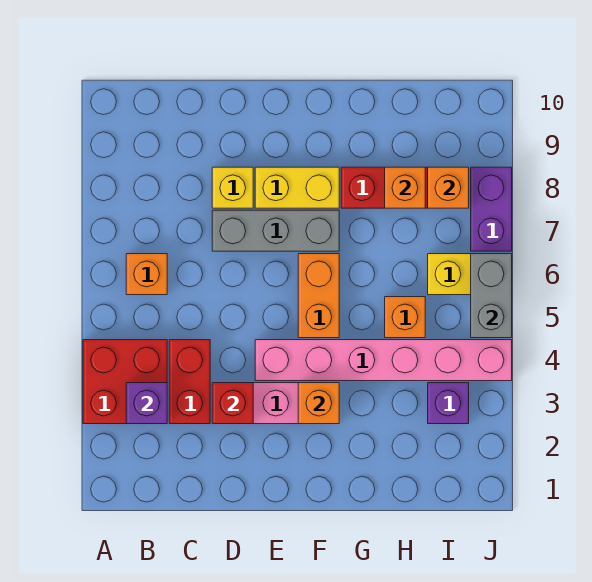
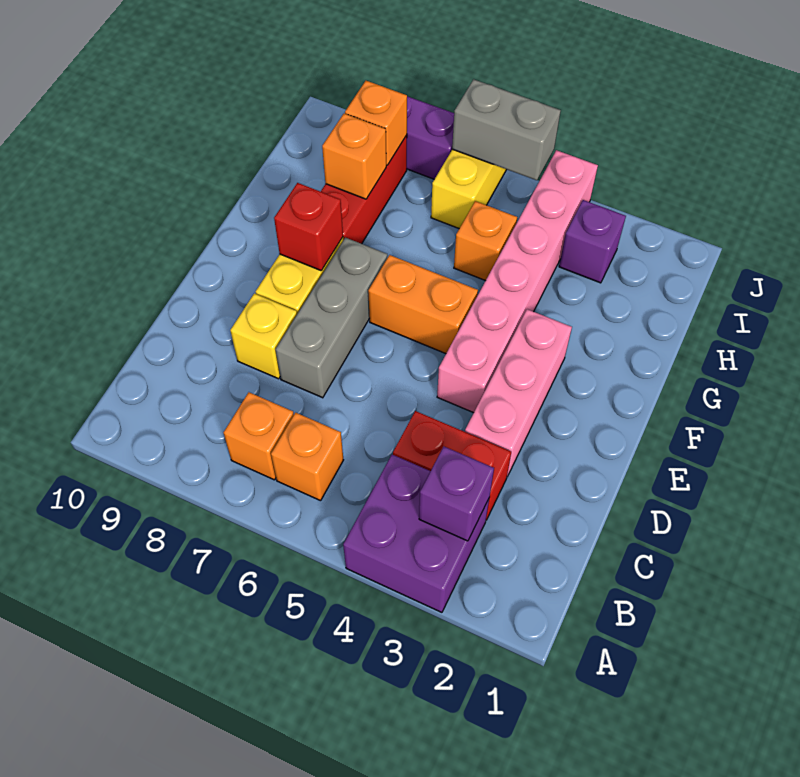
red 2x2 brick [83,340,167,424] -> purple 2x2 brick [343,455,489,612]
red 1x1 brick [212,383,253,424] -> red 1x1 brick moved to [274,183,343,271]
orange 1x1 brick [298,383,339,424] -> orange 1x1 brick moved to [224,392,294,480]

